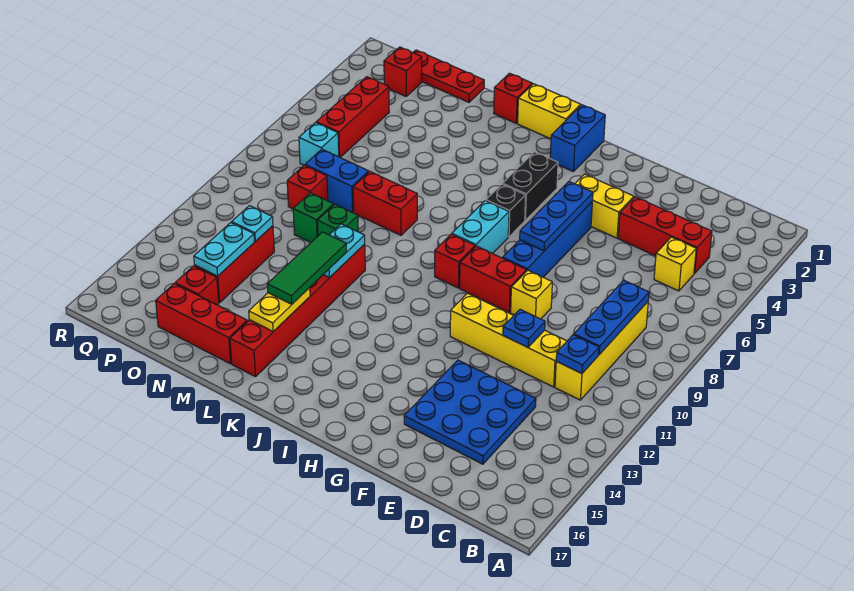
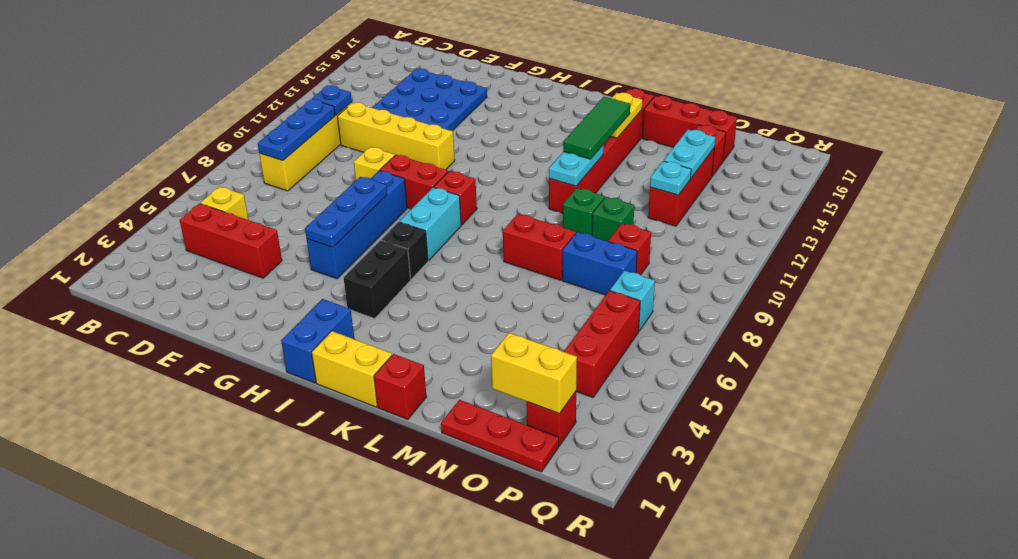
blue 1x1 plate [503,310,545,347] -> none
yellow 1x2 brick [575,174,634,238] -> yellow 1x2 brick moved to [491,333,577,414]

